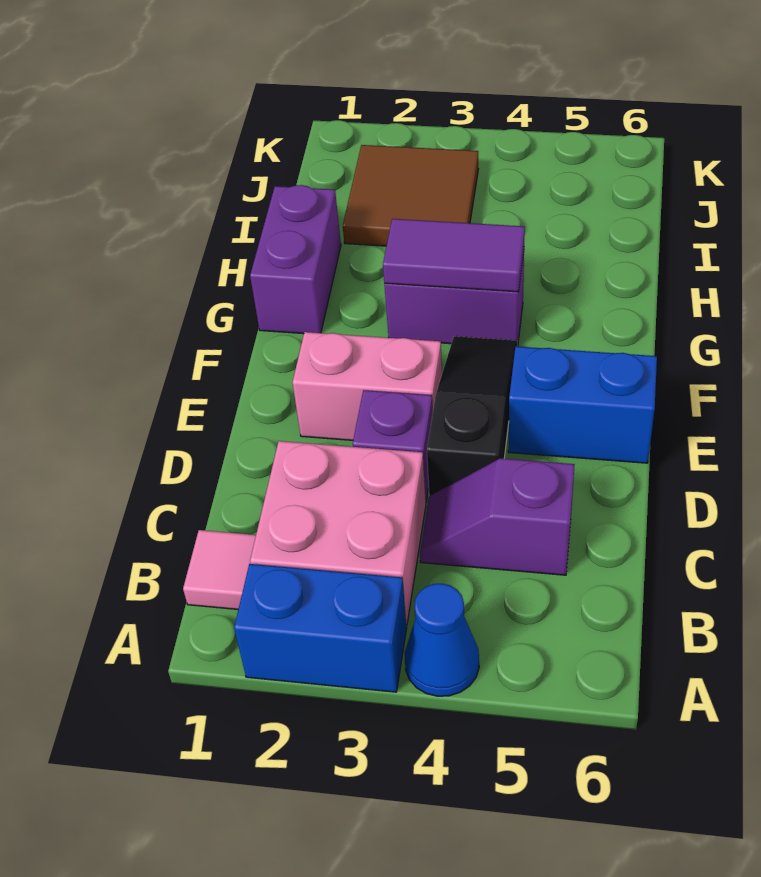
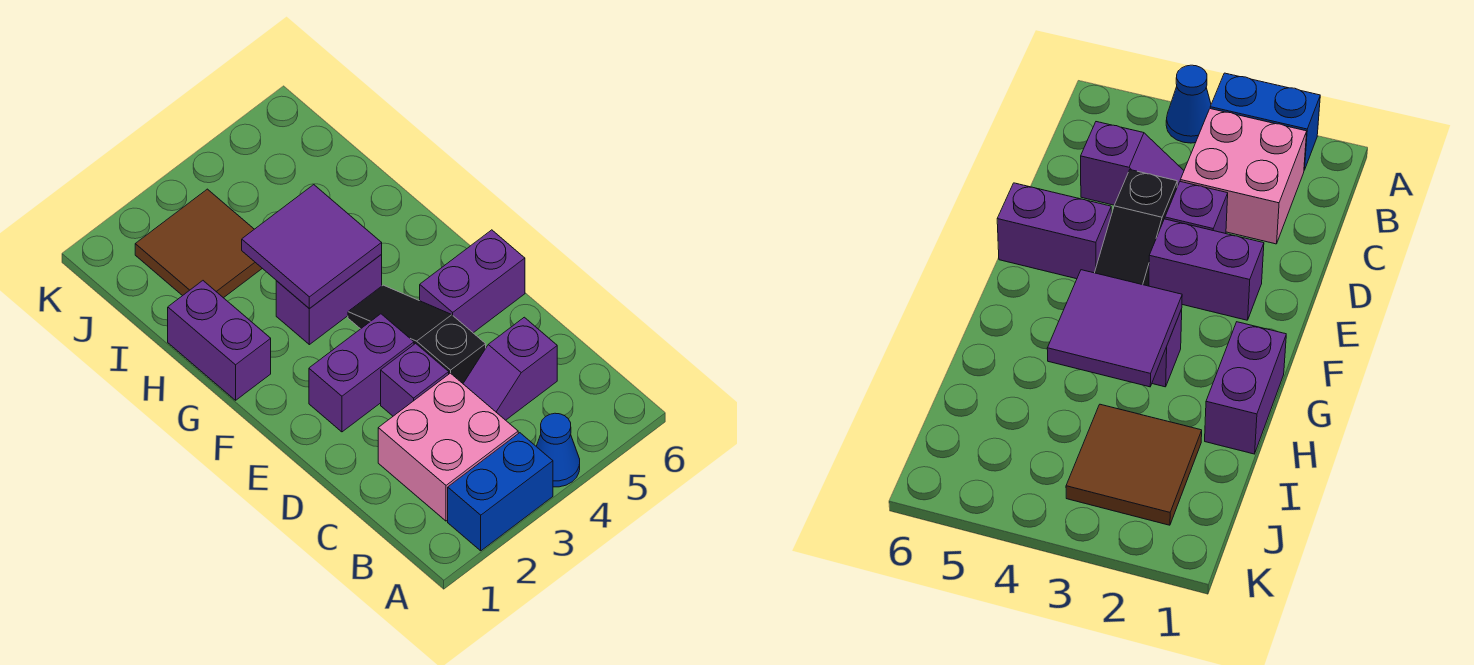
pink 1x1 tile [183,530,256,609] -> none
pink 1x2 brick [292,332,442,440] -> purple 1x2 brick [309,314,414,432]
blue 1x2 brick [508,346,657,463] -> purple 1x2 brick [420,230,525,333]
purple 1x2 tile [383,219,525,292] -> purple 2x2 tile [242,185,382,309]

